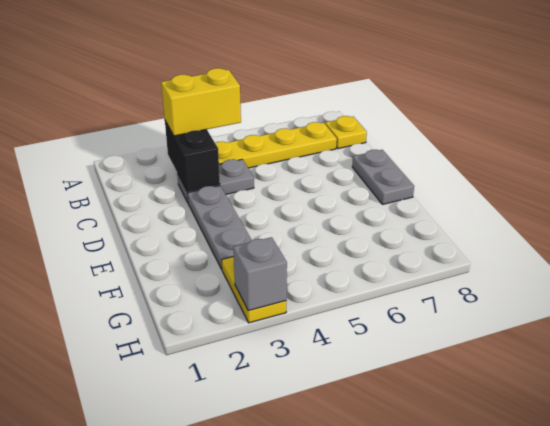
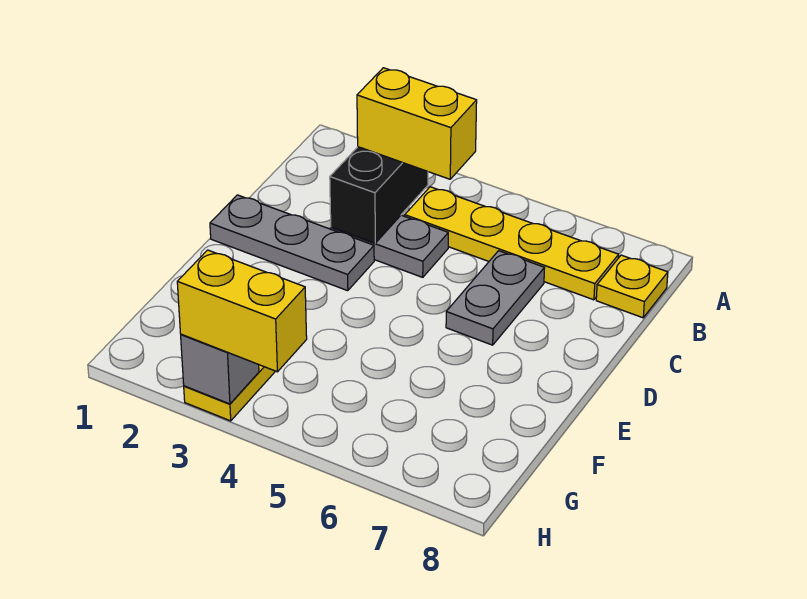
grey 1x3 plate [187,186,252,269] -> grey 1x3 plate turned to [210,195,374,291]
grey 1x2 plate [352,150,414,204] -> grey 1x2 plate moved to [446,251,545,345]
none -> yellow 1x2 brick [177,250,307,372]

